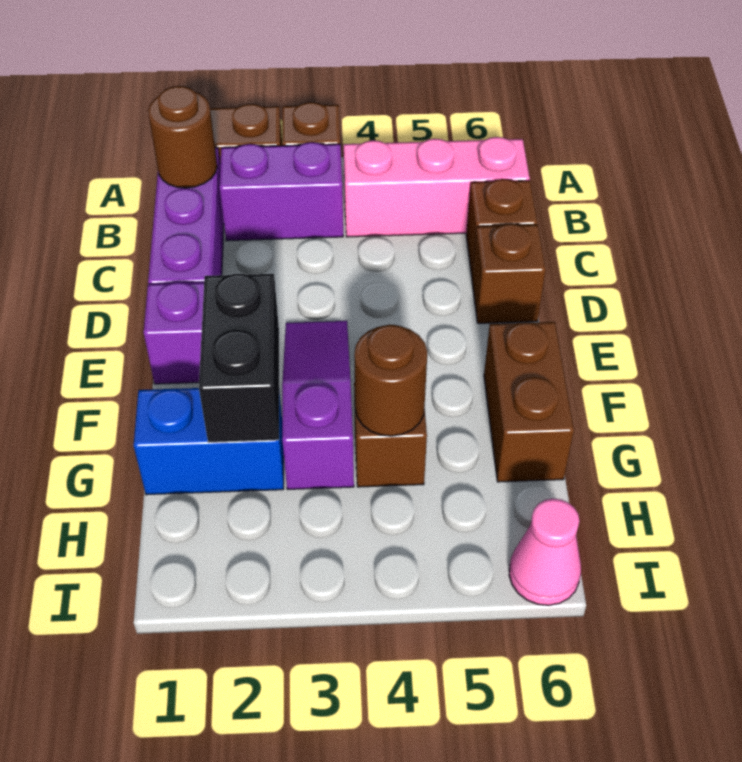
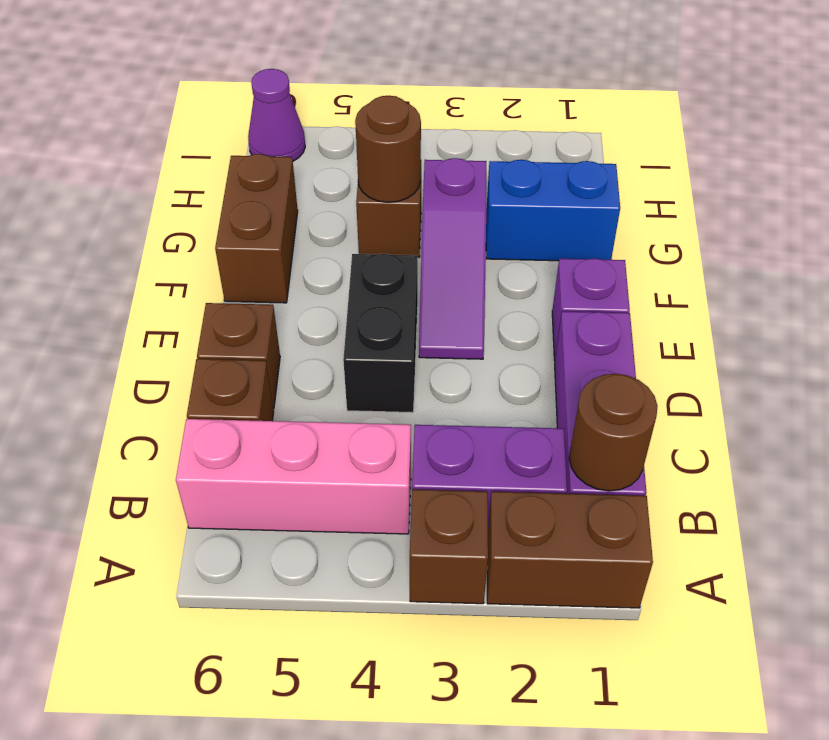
black 1x2 brick [199,274,279,443] -> black 1x2 brick moved to [343,254,418,413]
pink 1x1 cone [509,499,581,605] -> purple 1x1 cone [248,69,305,161]

